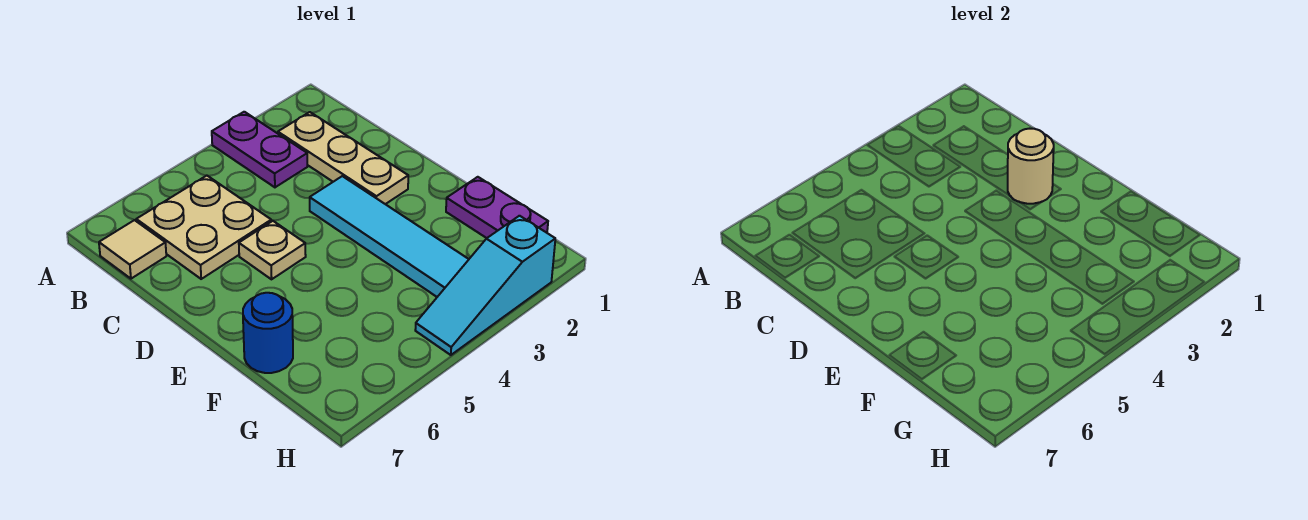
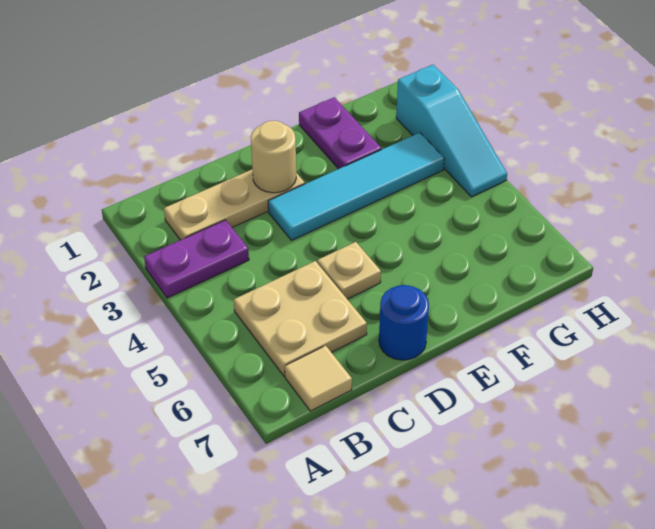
purple 1x2 plate [446,177,548,238] -> purple 1x2 plate turned to [299,97,381,169]
blue 1x1 round brick [243,293,293,373] -> blue 1x1 round brick moved to [379,285,429,360]

